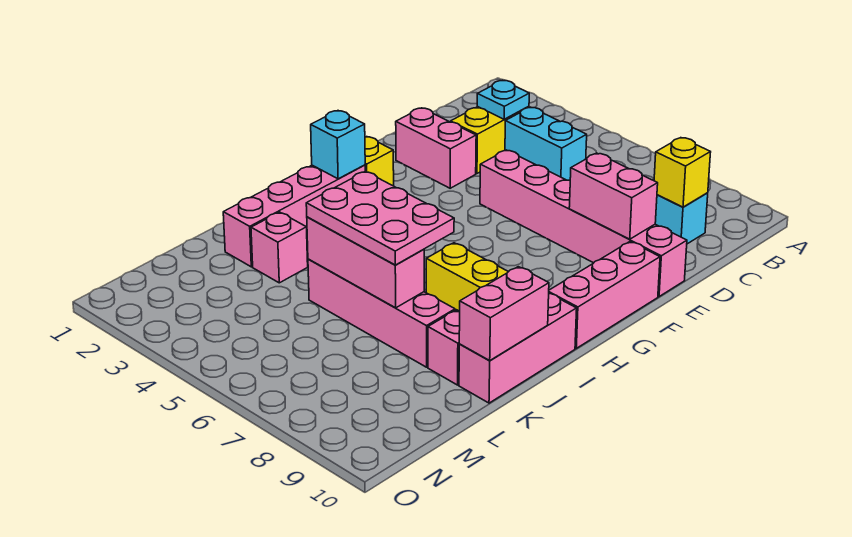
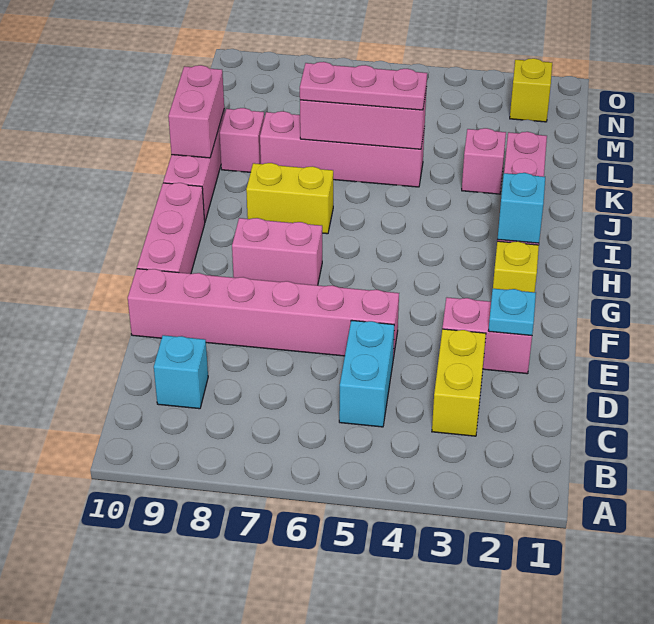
cyan 1x1 plate [477,80,529,119] -> cyan 1x1 plate moved to [488,289,536,335]
cyan 1x2 brick [505,107,587,180] -> cyan 1x2 brick turned to [339,320,394,427]
yellow 1x1 brick [654,138,711,207] -> yellow 1x1 brick moved to [510,58,552,122]
pink 1x2 brick [569,153,658,239] -> pink 1x2 brick moved to [232,218,322,285]
pink 2x3 plate [306,171,454,265] -> pink 1x3 plate [300,62,427,110]

